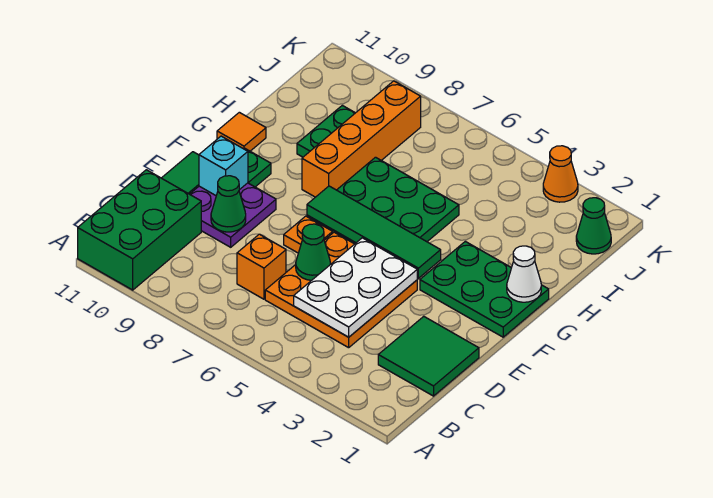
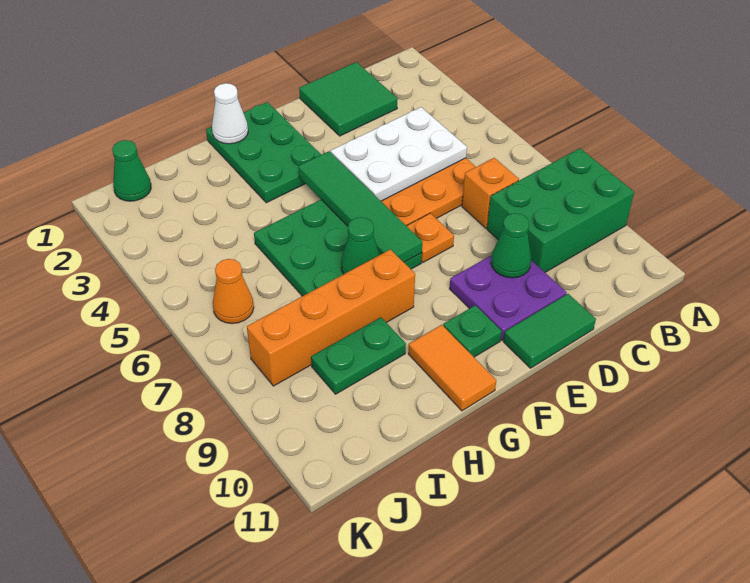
green 2x3 brick [78,170,201,290] -> green 2x3 brick moved to [487,148,634,272]
green 1x1 cone [296,224,330,280] -> green 1x1 cone moved to [341,217,379,274]
cyan 1x1 brick [199,136,248,195] -> none
orange 1x1 tile [217,112,266,151] -> orange 1x2 tile [408,325,496,411]
orange 1x1 cone [543,146,578,202] -> orange 1x1 cone moved to [213,259,254,324]

